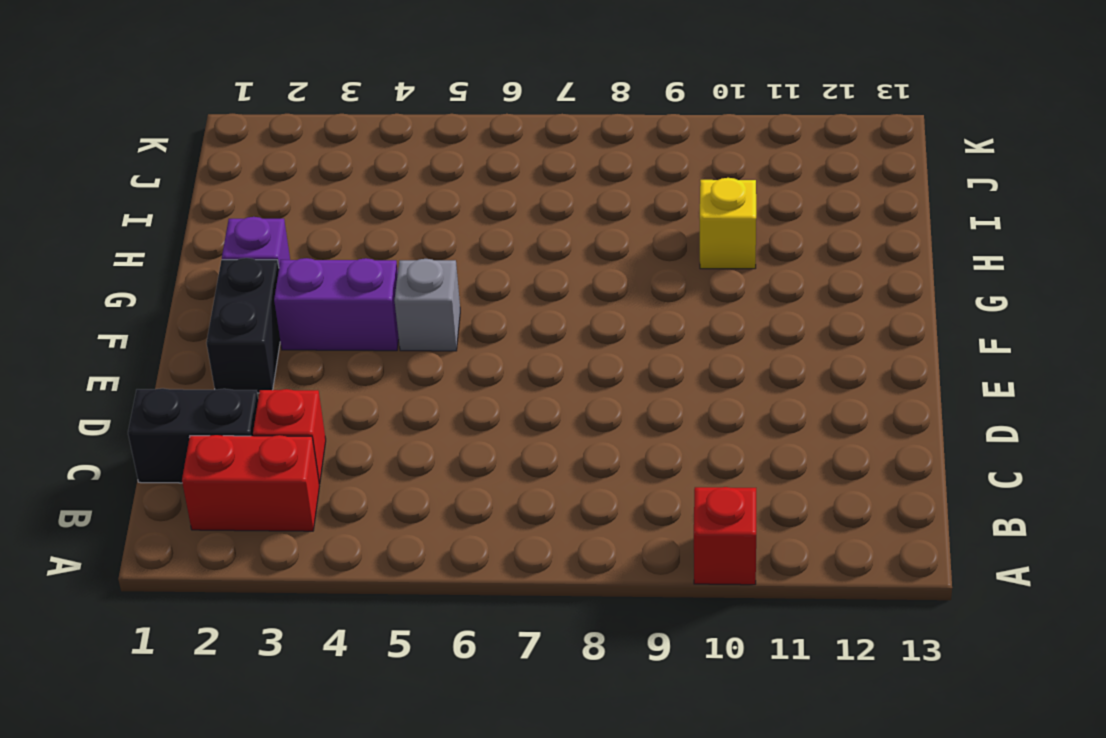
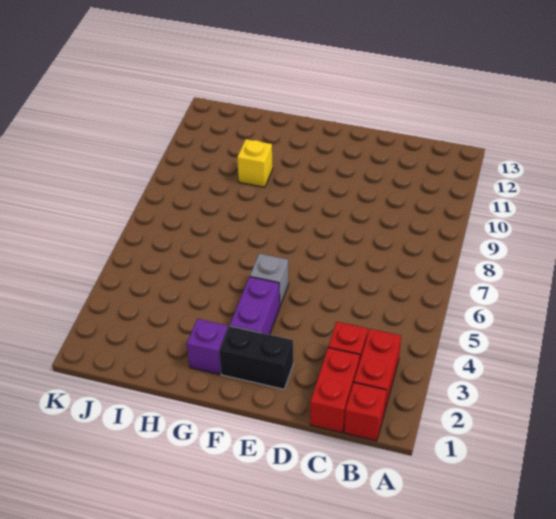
red 1x1 brick [694,487,756,585] -> red 1x1 brick moved to [344,383,387,441]
black 1x2 brick [128,388,258,483] -> red 1x2 brick [310,348,360,433]

